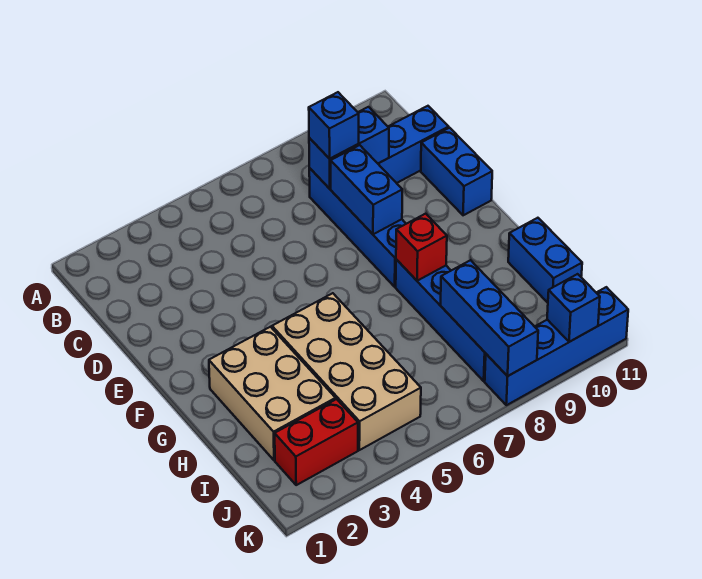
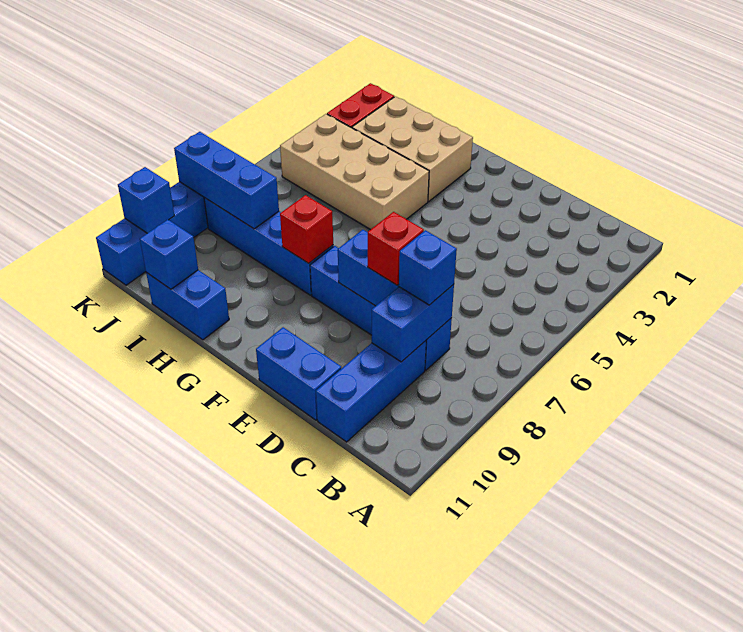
none -> red 1x1 brick [368,212,424,285]
none -> blue 1x1 brick [140,220,198,289]

